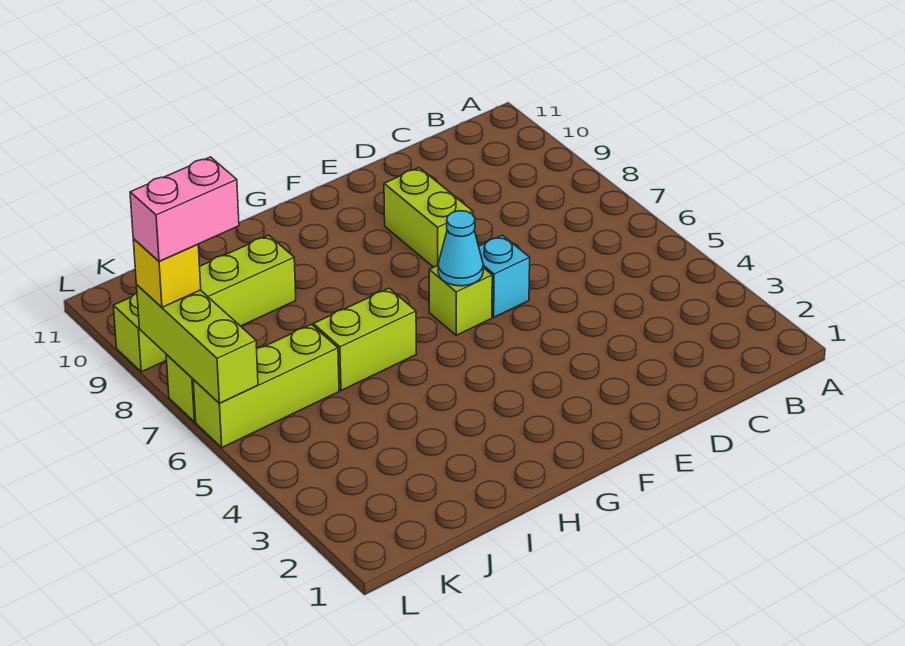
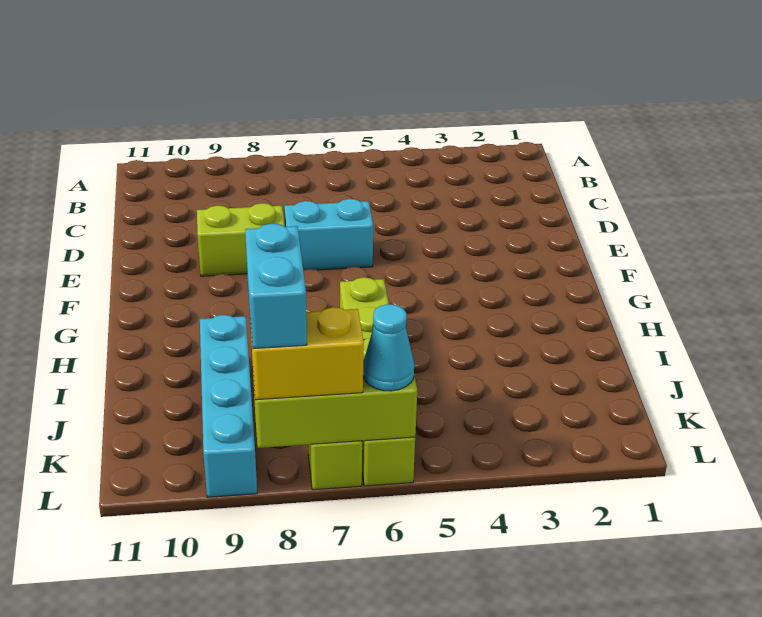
cyan 1x1 brick [479,235,530,317] -> cyan 1x2 brick [284,199,373,271]
lime 1x1 brick [429,266,492,335] -> none
cyan 1x1 cone [438,211,483,286] -> cyan 1x1 cone moved to [363,304,414,391]
lime 1x4 brick [113,235,296,372] -> cyan 1x4 brick [200,315,257,497]
pink 1x2 brick [130,157,239,261] -> cyan 1x2 brick [245,223,307,349]
yellow 1x1 brick [133,239,201,307] -> yellow 1x2 brick [250,307,364,400]

